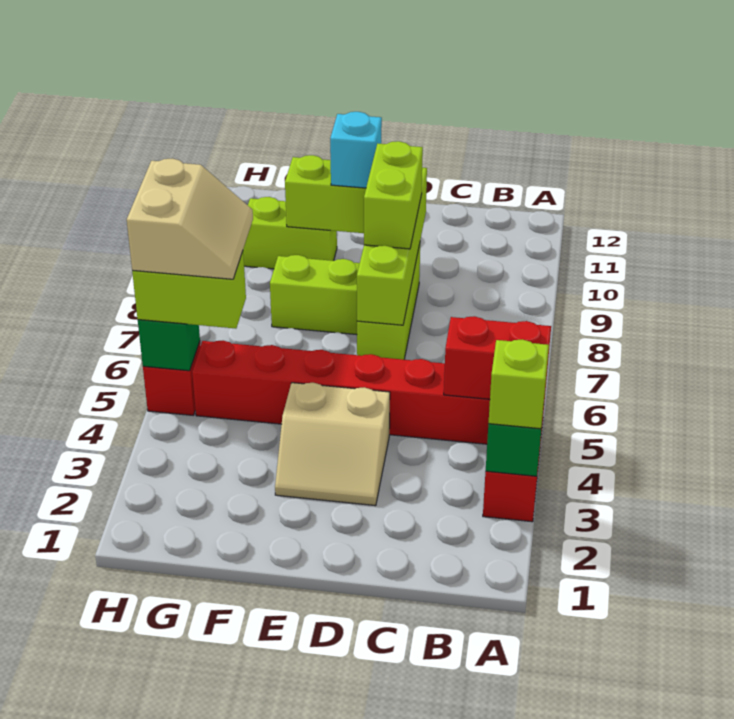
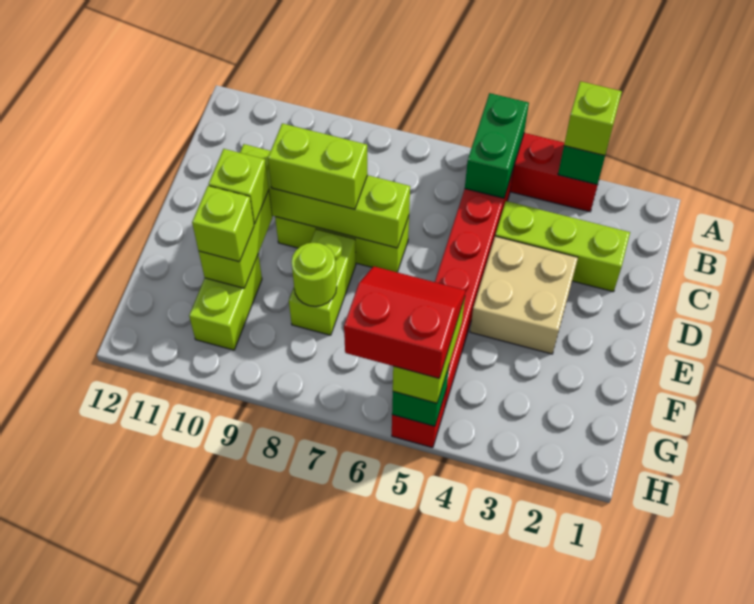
red 1x2 brick [444,316,551,399] -> green 1x2 brick [465,93,529,198]
none -> lime 1x3 brick [495,201,630,292]
tan 2x2 slope [275,383,390,506] -> tan 2x2 brick [470,236,578,354]
cyan 1x1 brick [330,112,382,188] -> lime 1x1 brick [208,149,269,224]
none -> lime 1x1 round brick [291,243,337,306]
none -> lime 1x1 brick [192,186,254,262]
tan 2x2 slope [127,158,253,279] -> red 2x2 slope [344,266,465,378]

